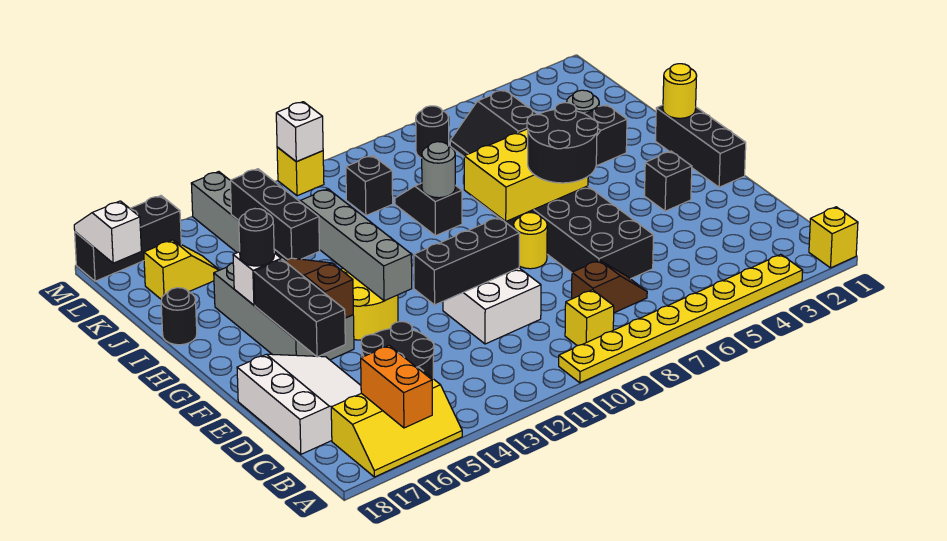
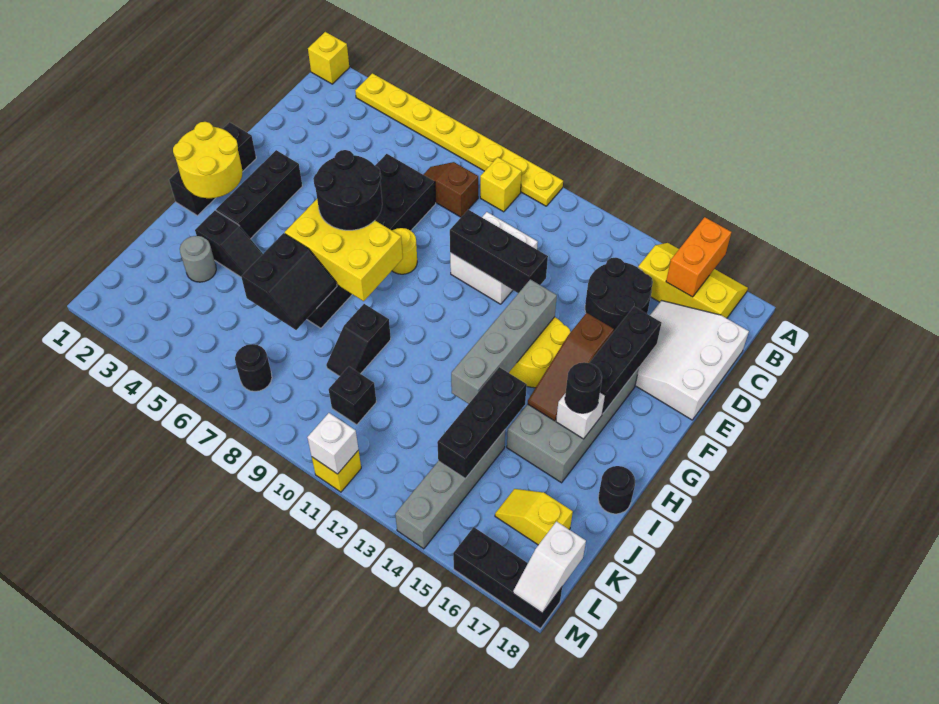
black 1x1 brick [645,151,692,211] -> black 1x3 brick [216,150,302,239]
yellow 1x1 round brick [663,64,697,118] -> yellow 2x2 round brick [173,122,242,198]
grey 1x1 round brick [422,142,455,198] -> none

